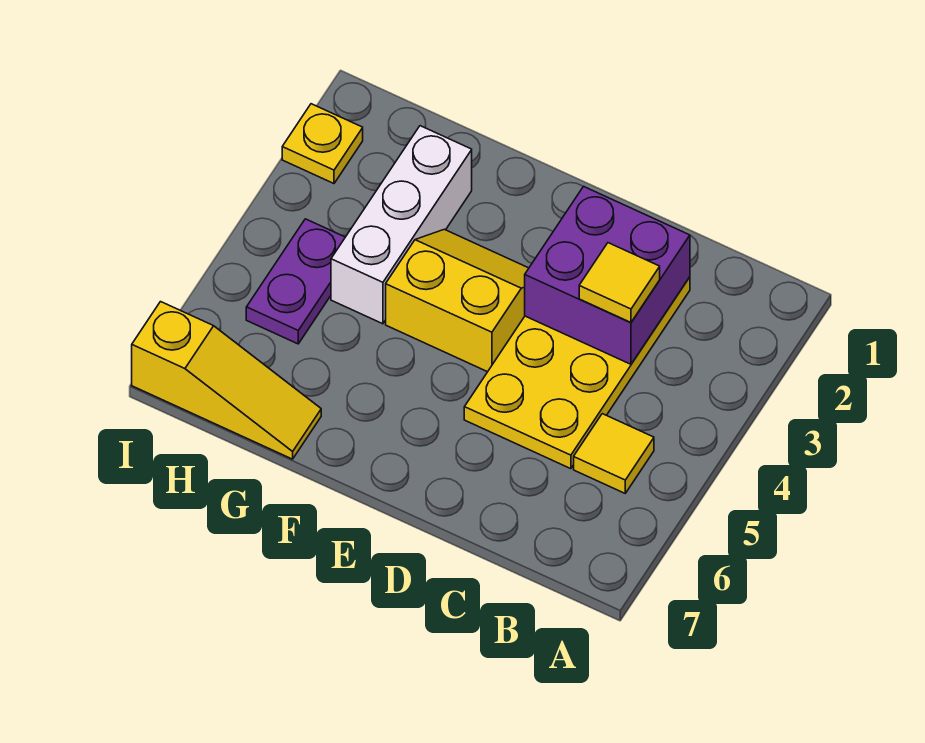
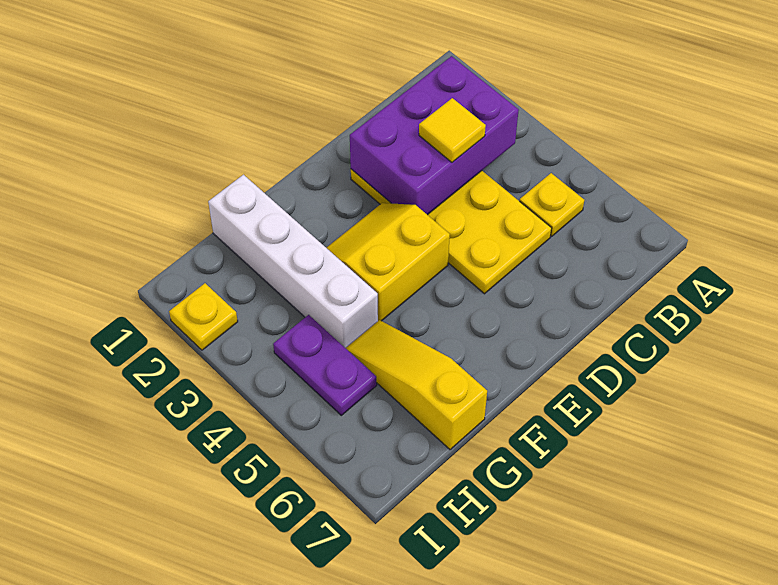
yellow 1x1 tile [574,414,654,493] -> yellow 1x1 plate [520,173,584,236]
purple 2x2 brick [525,187,690,364] -> purple 2x3 brick [350,56,519,215]
white 1x3 brick [331,126,472,324] -> white 1x4 brick [208,175,378,348]
yellow 1x3 slope [132,302,321,459] -> yellow 1x3 slope turned to [346,320,487,450]

